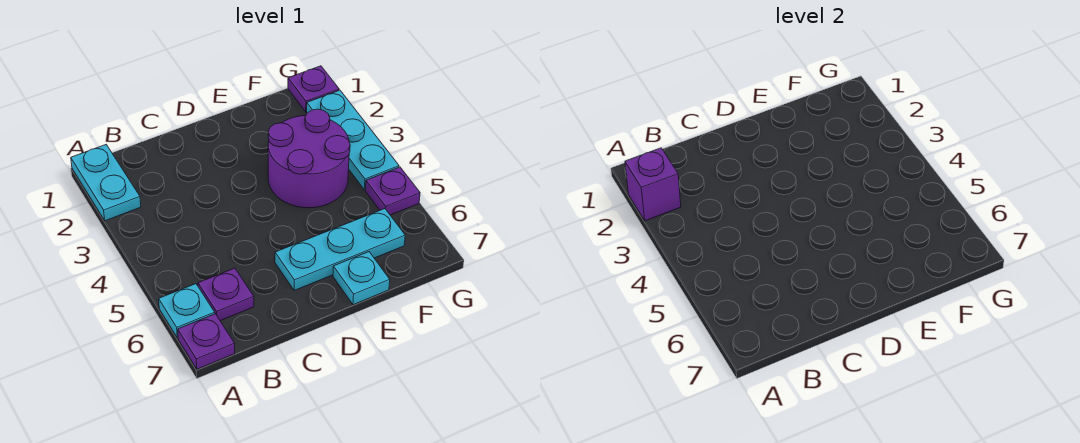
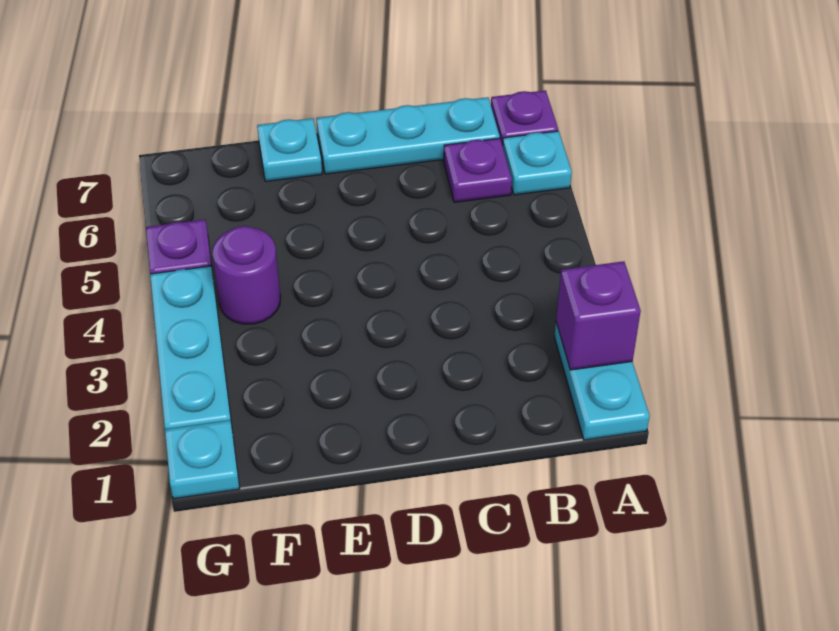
cyan 1x3 plate [275,209,405,290] -> cyan 1x3 plate moved to [316,97,500,174]
purple 2x2 round brick [268,109,350,208] -> purple 1x1 round brick [213,226,280,324]
purple 1x1 plate [288,66,339,112] -> cyan 1x1 plate [165,420,240,499]

